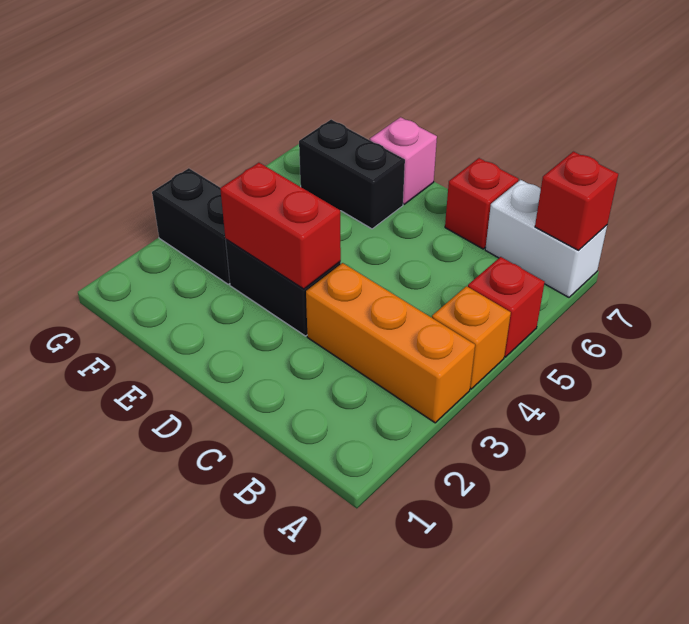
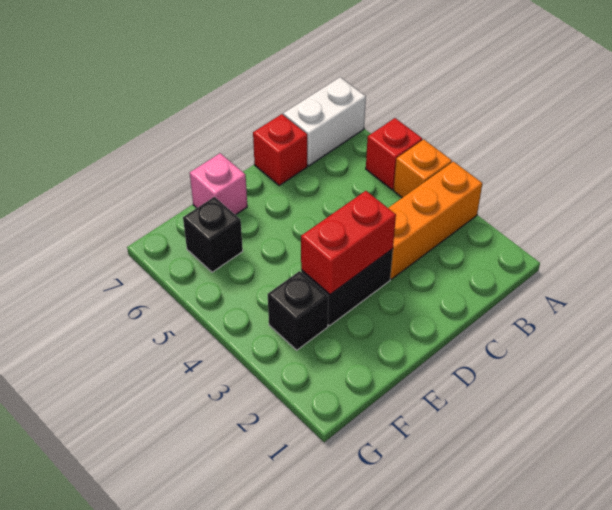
red 1x1 brick [535,152,618,250] -> none
black 1x2 brick [299,120,405,229] -> black 1x1 brick [183,197,243,272]
black 1x2 brick [152,168,230,284] -> black 1x1 brick [268,271,328,350]

